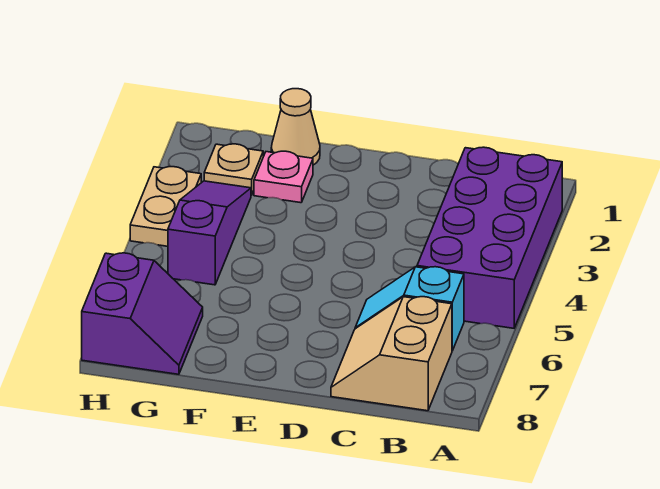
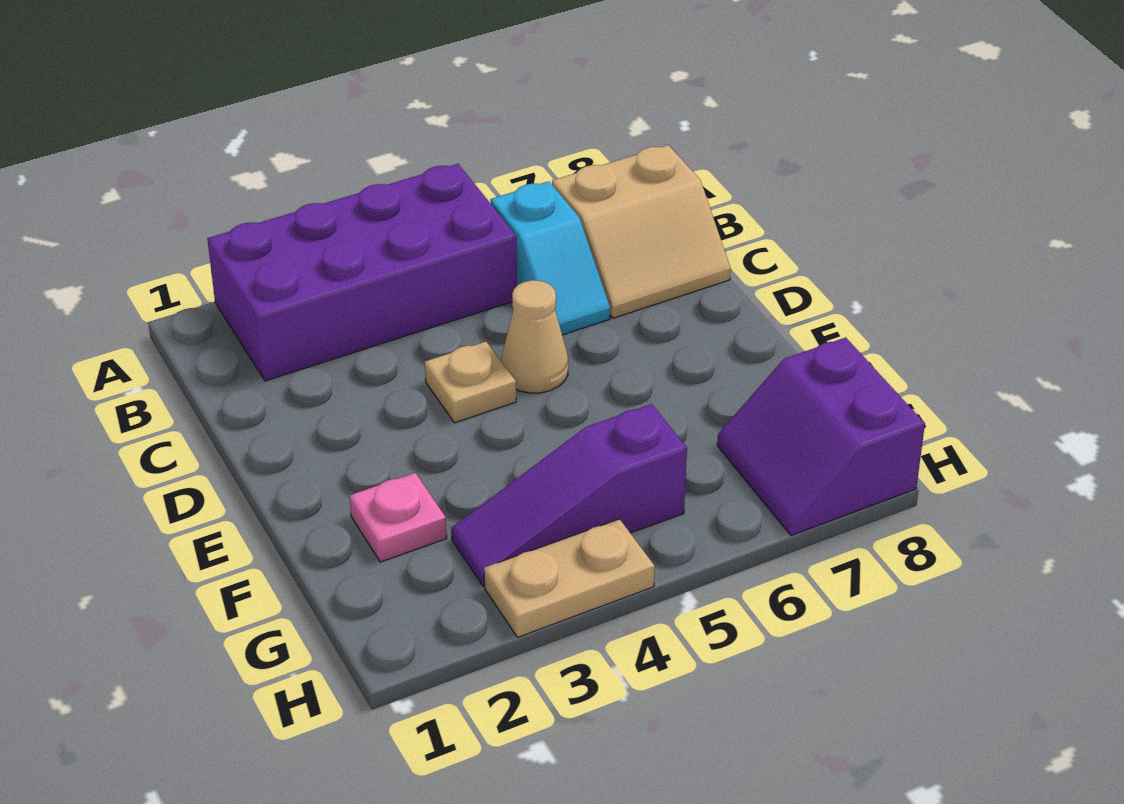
tan 1x1 cone [271,89,320,165] -> tan 1x1 cone moved to [501,280,568,393]
tan 1x1 plate [204,144,263,195] -> tan 1x1 plate moved to [425,342,516,423]
purple 2x2 slope [82,253,203,374] -> purple 2x2 slope turned to [717,337,925,536]

